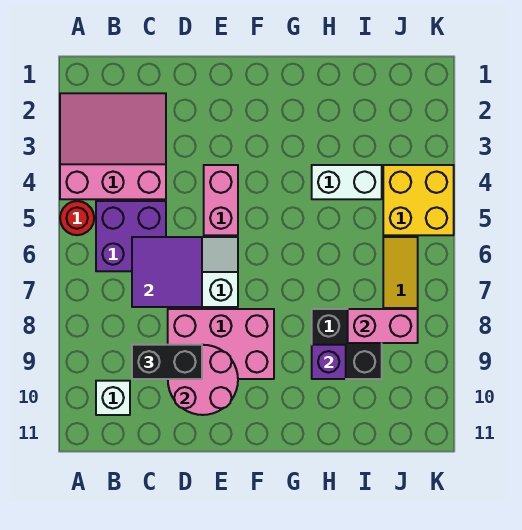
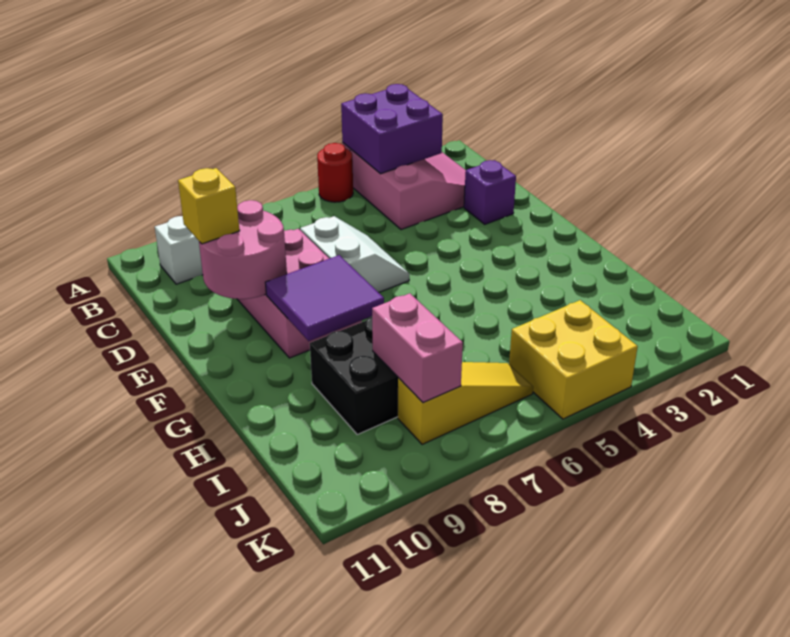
purple 2x2 brick [96,201,166,271] -> purple 2x2 brick moved to [341,84,443,174]
purple 2x2 tile [132,237,202,307] -> purple 2x2 tile moved to [265,255,384,341]
black 1x2 brick [132,345,202,379] -> none
none -> yellow 1x1 brick [178,168,240,244]
pink 1x2 brick [204,165,238,235] -> none
white 1x2 brick [312,165,382,199] -> none
purple 1x1 brick [312,345,346,379] -> purple 1x1 brick moved to [464,160,516,224]

